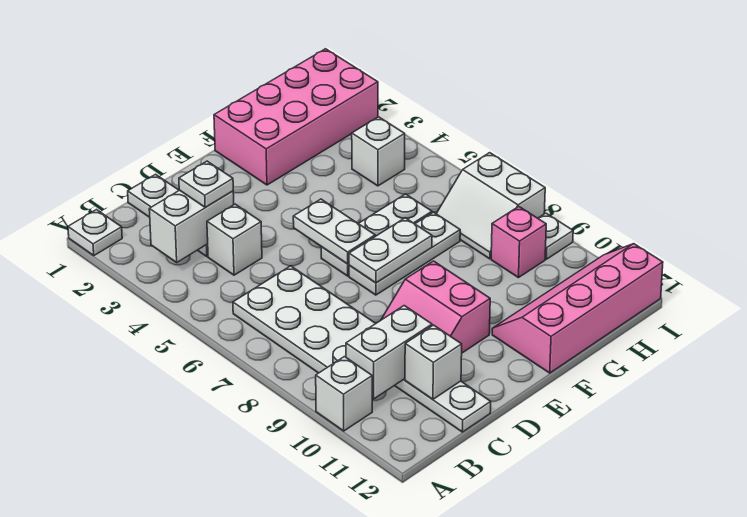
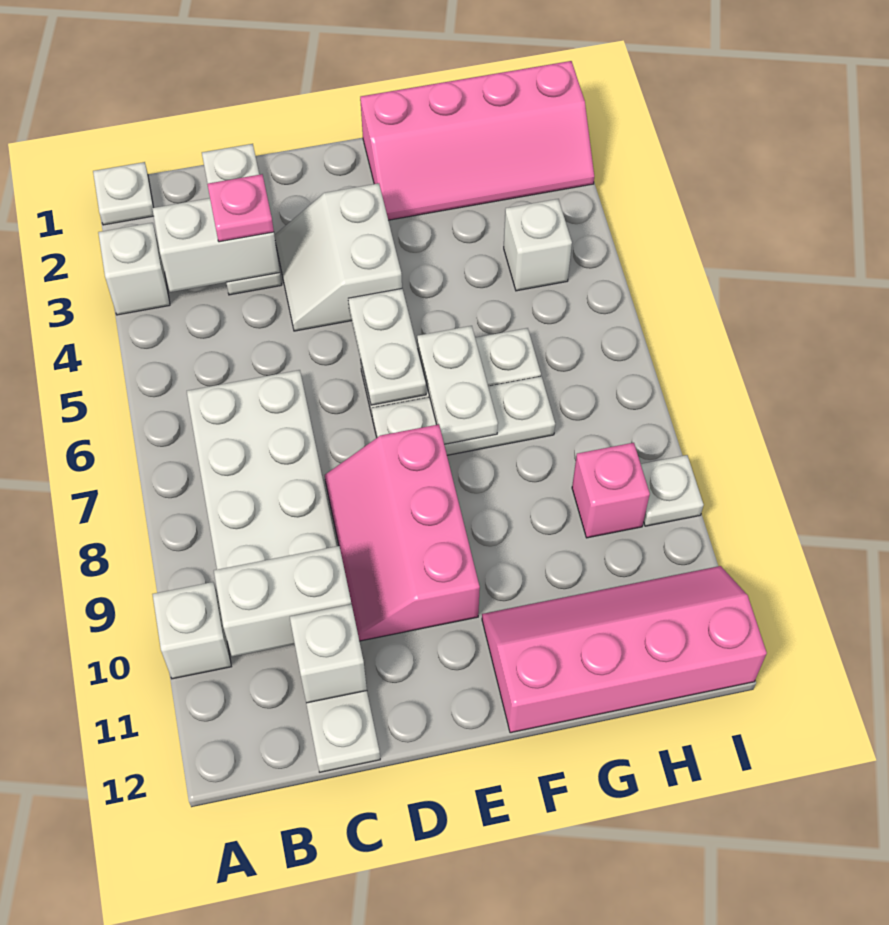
white 1x1 plate [179,161,233,207] -> pink 1x1 plate [207,174,274,242]
white 1x1 brick [207,204,262,275] -> white 1x1 brick moved to [98,223,170,315]
pink 2x2 slope [381,261,490,353] -> pink 2x3 slope [325,424,480,641]
white 1x2 plate [349,218,432,283] -> white 1x2 plate turned to [417,326,498,445]
pink 2x4 brick [214,49,378,185] -> pink 2x4 slope [360,61,594,220]
white 2x2 slope [436,153,545,259] -> white 2x2 slope moved to [274,183,402,331]

